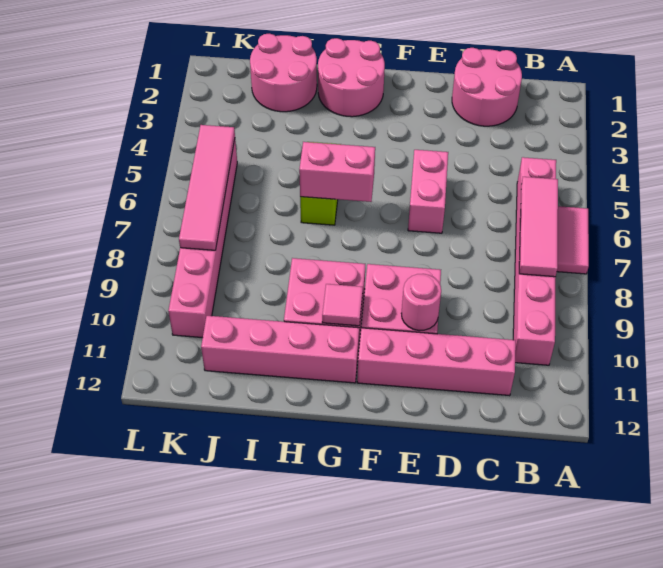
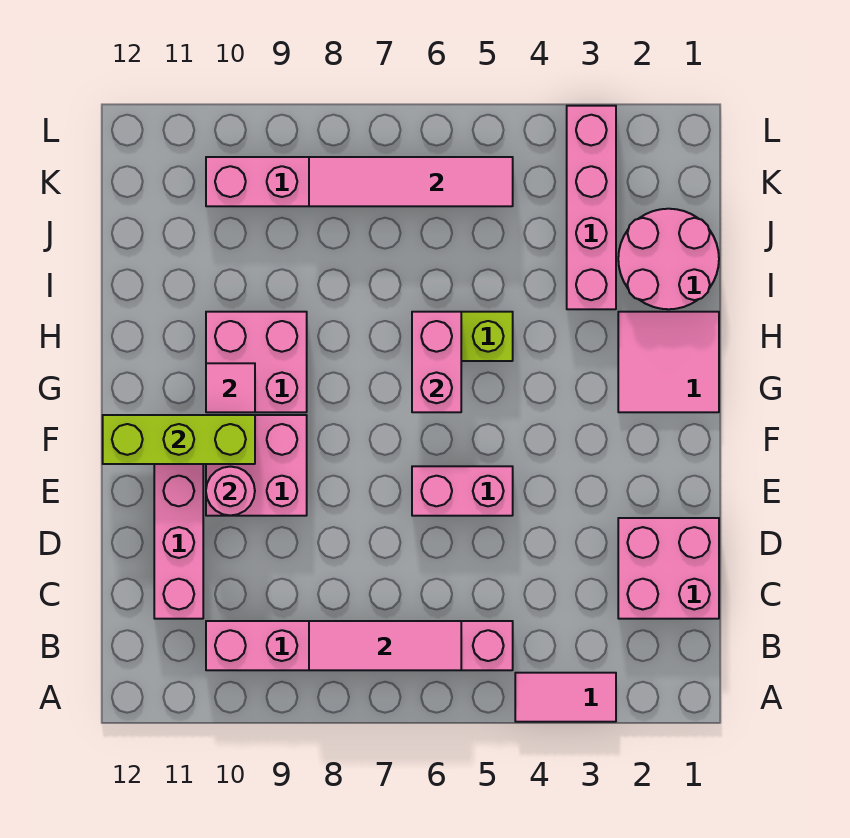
pink 1x2 tile [557,206,589,274] -> pink 1x2 tile moved to [515,673,616,722]
pink 2x2 round brick [452,48,522,126] -> pink 2x2 brick [618,518,719,619]
none -> lime 1x3 brick [103,415,255,464]
pink 2x2 round brick [318,38,385,117] -> pink 2x2 tile [618,312,719,412]
pink 1x4 brick [201,316,359,383] -> pink 1x4 brick moved to [567,106,616,309]

